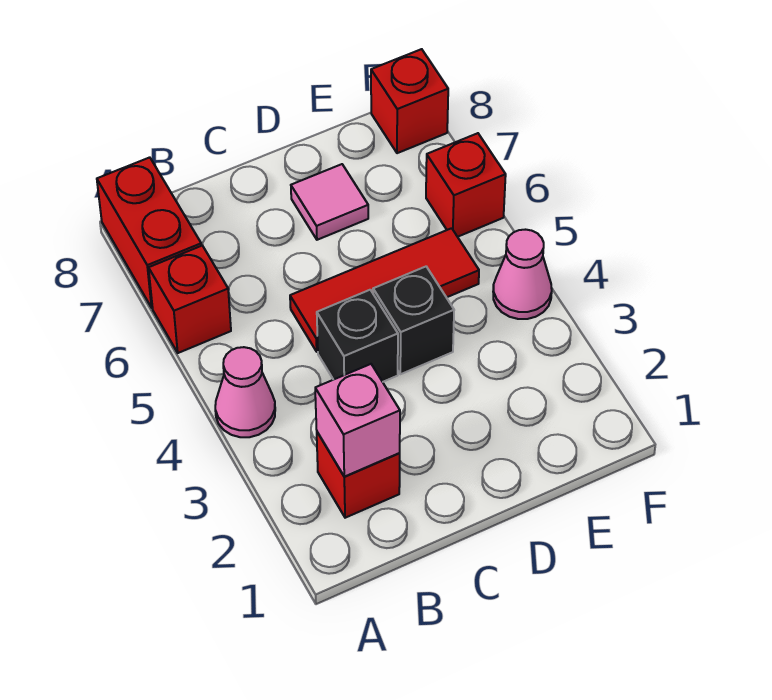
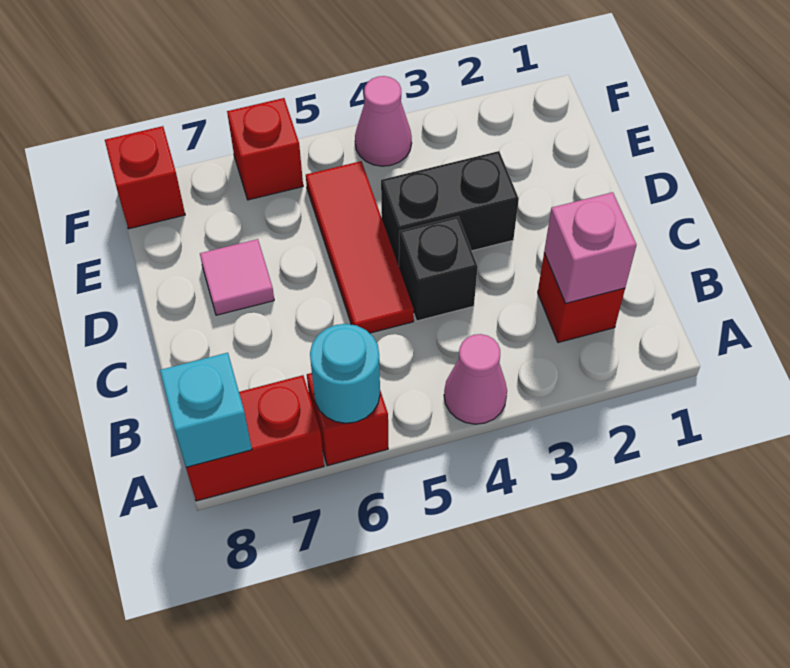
none -> cyan 1x1 round brick [310,324,380,423]
none -> cyan 1x1 brick [160,353,252,467]
black 1x1 brick [373,267,454,374] -> black 1x2 brick [381,151,519,266]

